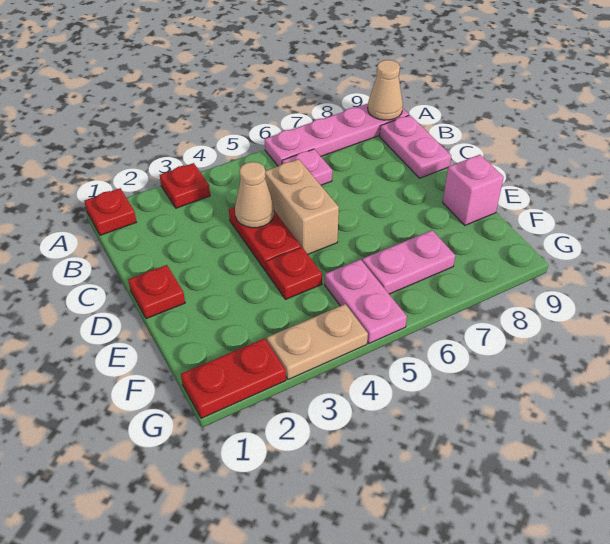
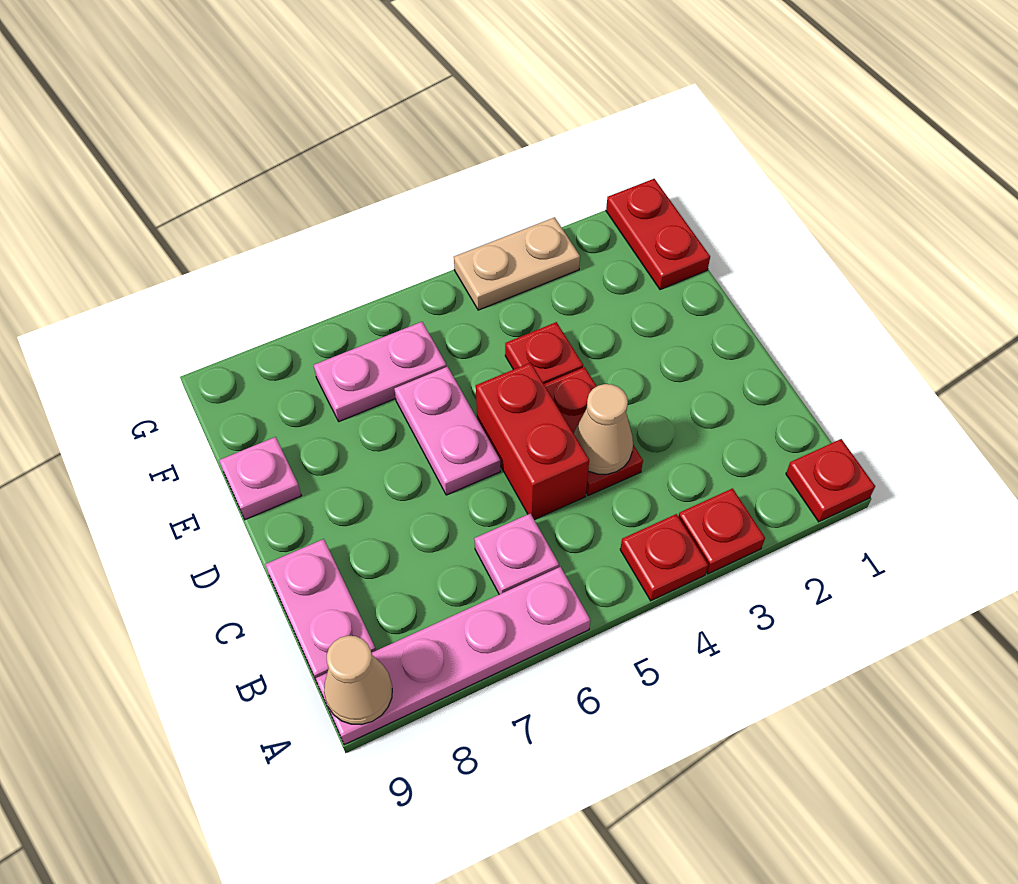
tan 1x2 brick [265,159,339,254] -> red 1x2 brick [476,363,589,520]
red 1x1 plate [128,265,185,319] -> red 1x1 plate moved to [620,514,708,601]
pink 1x1 brick [443,155,504,225] -> pink 1x1 plate [219,437,301,520]
pink 1x2 plate [325,260,407,343] -> pink 1x2 plate moved to [394,367,500,495]
red 1x2 plate [181,338,286,418] -> red 1x2 plate turned to [606,179,710,290]

